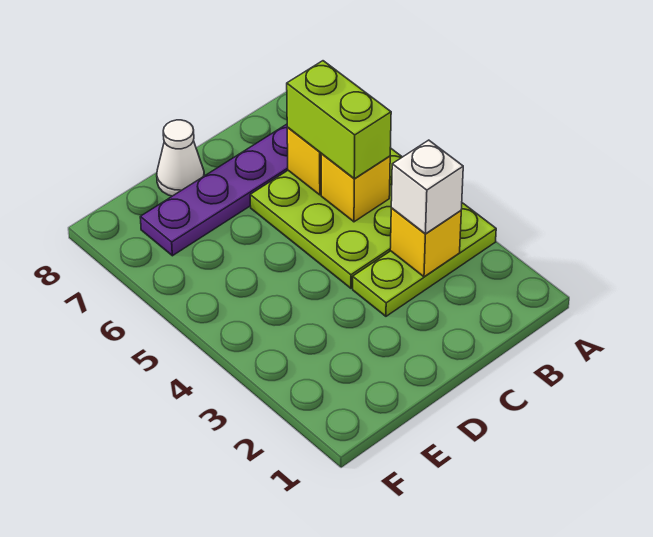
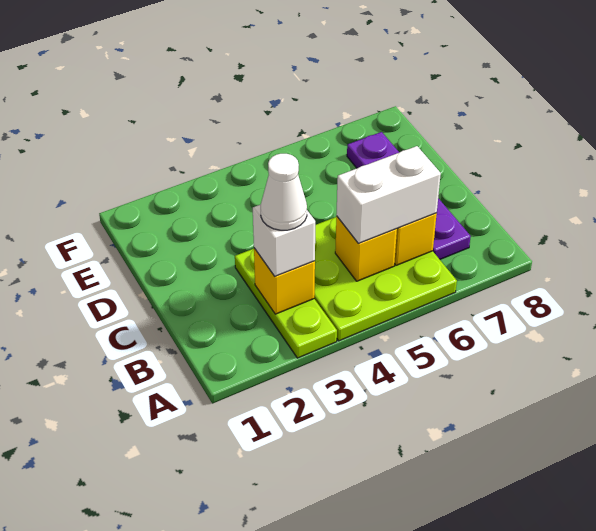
lime 1x2 brick [287,61,391,179] -> white 1x2 brick [336,146,441,243]
white 1x1 cone [157,120,204,196] -> white 1x1 cone moved to [261,154,307,230]

